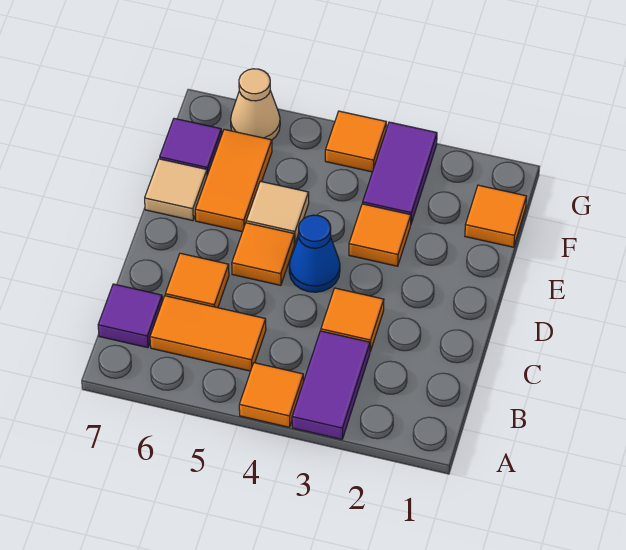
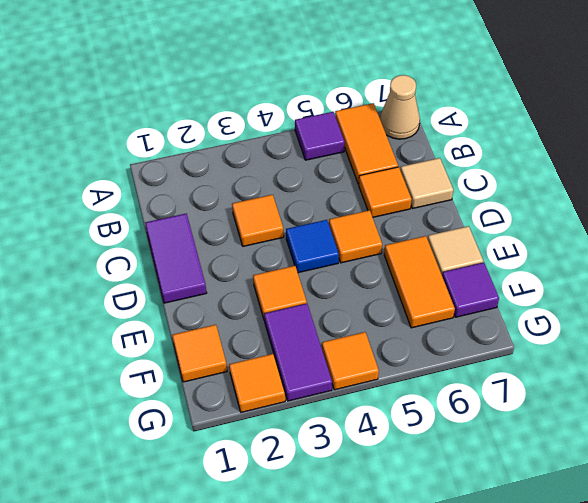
purple 1x2 tile [292,331,370,439] -> purple 1x2 tile moved to [145,213,207,303]
orange 1x1 tile [239,363,303,427] -> orange 1x1 tile moved to [229,354,285,412]
orange 1x2 tile [150,296,266,371] -> orange 1x2 tile turned to [335,103,398,184]
purple 1x1 tile [98,284,162,348] -> purple 1x1 tile moved to [295,112,345,160]
blue 1x1 cone [289,215,340,292] -> blue 1x1 tile [286,220,339,273]
tan 1x1 tile [246,181,309,243] -> tan 1x1 tile moved to [400,158,453,208]
tan 1x1 cone [231,69,280,140] -> tan 1x1 cone moved to [380,75,420,139]

